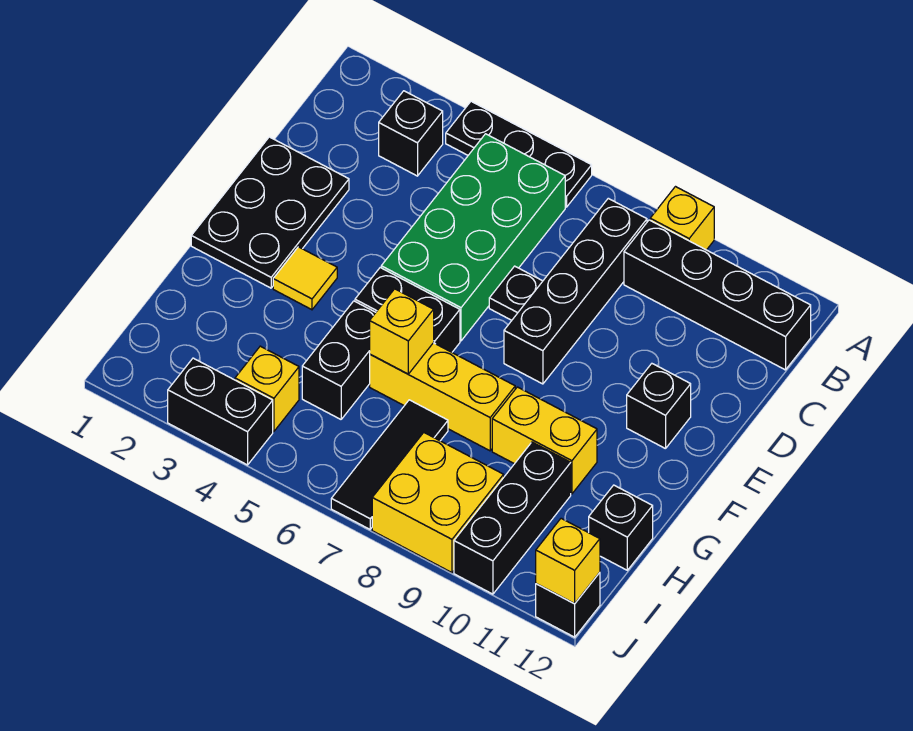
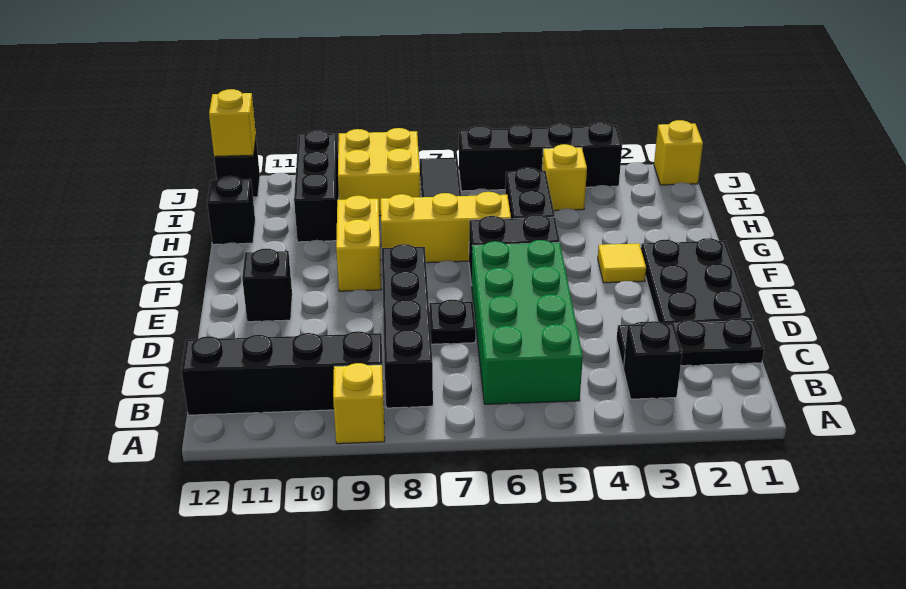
black 1x3 plate [446,101,592,207] -> black 1x3 plate moved to [617,319,764,367]
yellow 1x1 brick [370,289,434,374] -> yellow 1x1 brick moved to [654,120,703,185]
yellow 1x2 brick [492,387,597,494] -> yellow 1x2 brick turned to [336,196,381,291]
black 1x2 brick [168,358,273,465] -> black 1x4 brick [459,122,622,191]

